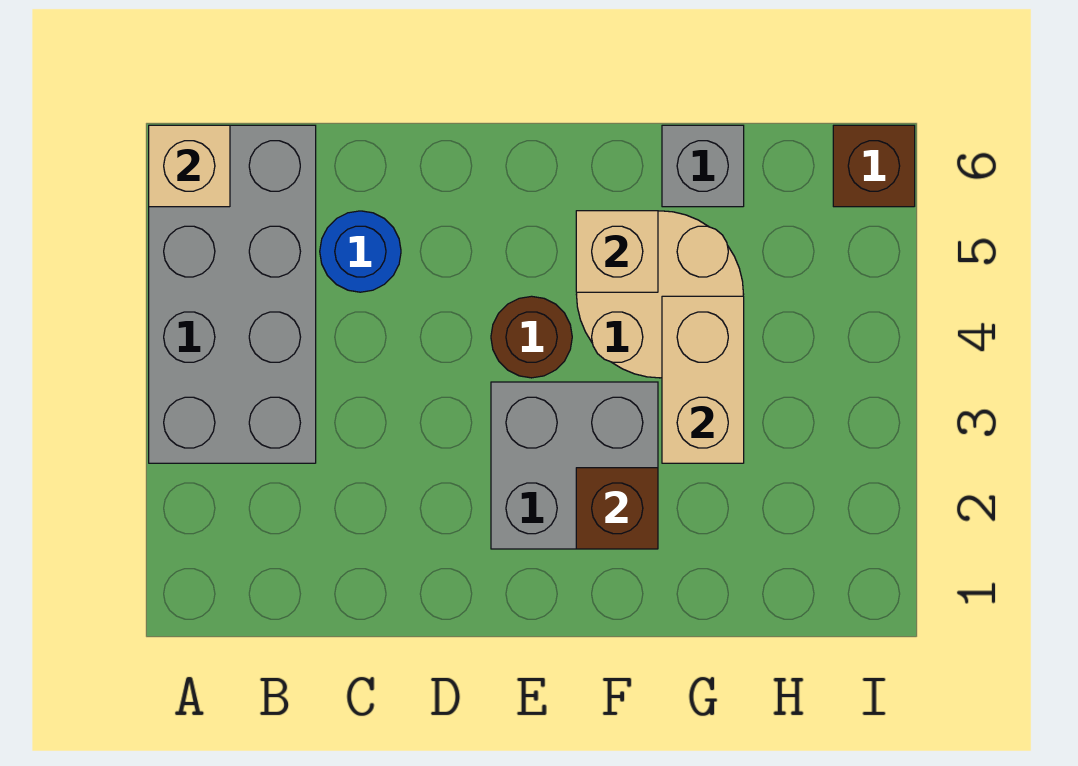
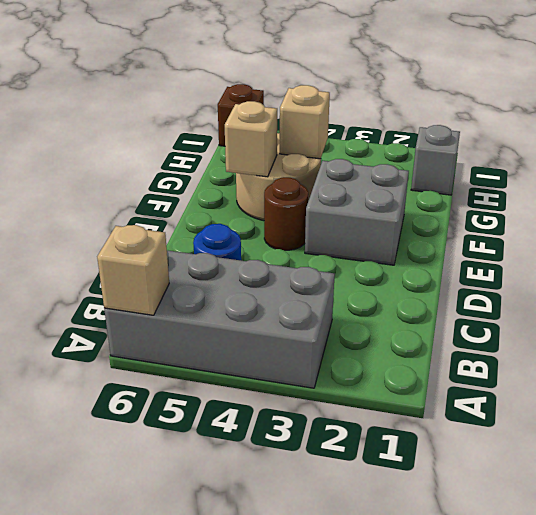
brown 1x1 brick [576,468,658,549] -> none
tan 1x2 brick [662,296,744,463] -> tan 1x1 brick [280,85,330,159]
grey 1x1 brick [662,125,744,207] -> grey 1x1 brick moved to [411,125,460,195]

